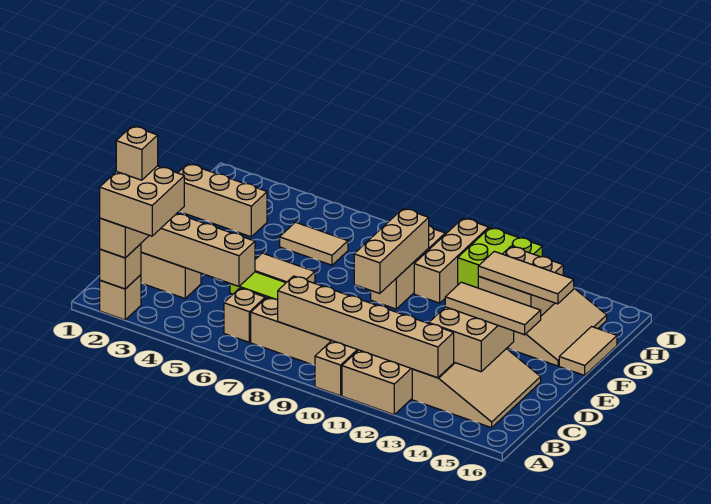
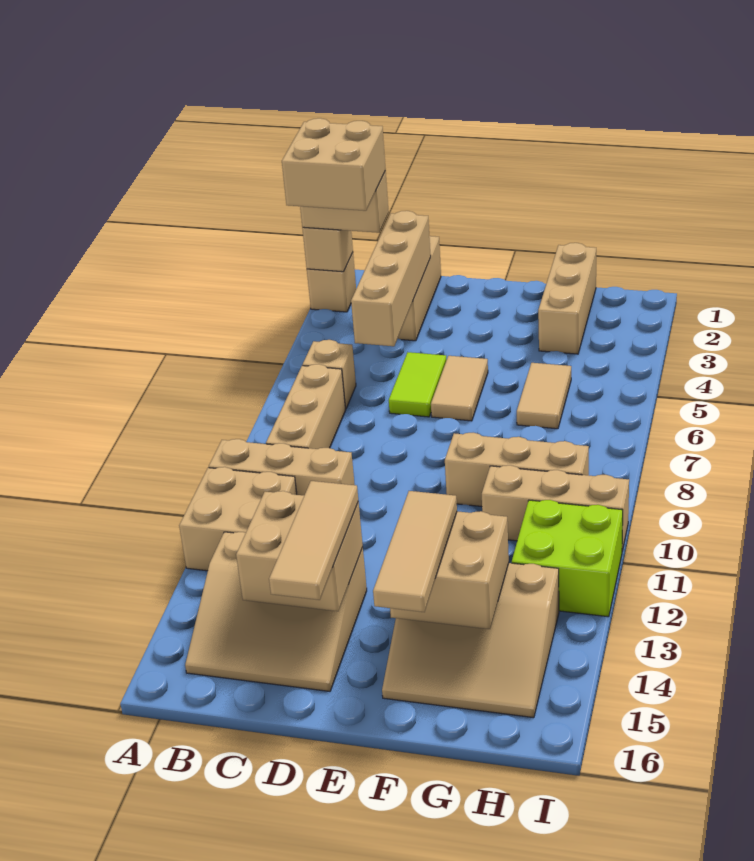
tan 1x1 brick [116,126,158,180] -> none
tan 1x6 brick [278,276,454,378] -> none
tan 1x3 brick [354,209,429,294] -> none
tan 1x2 tile [559,327,617,375] -> none

